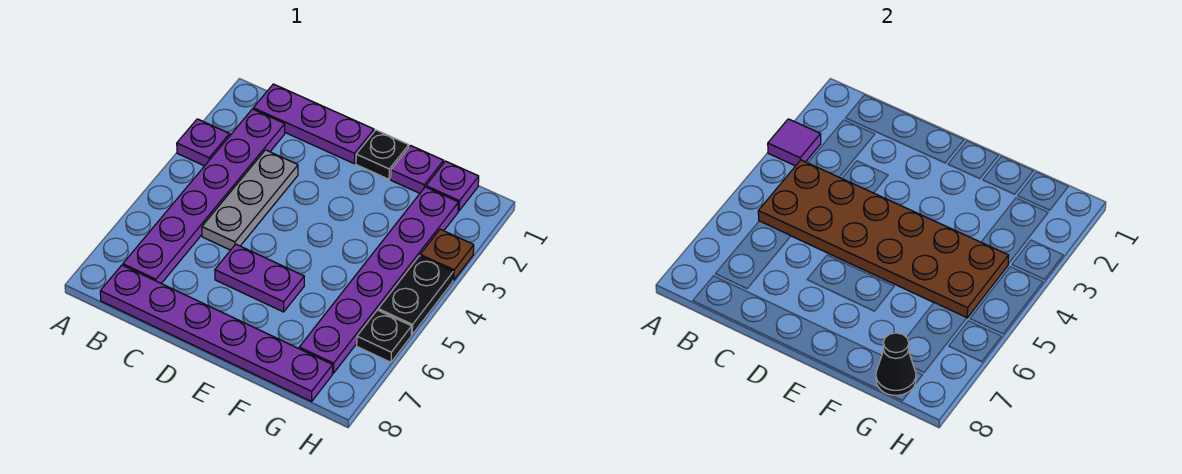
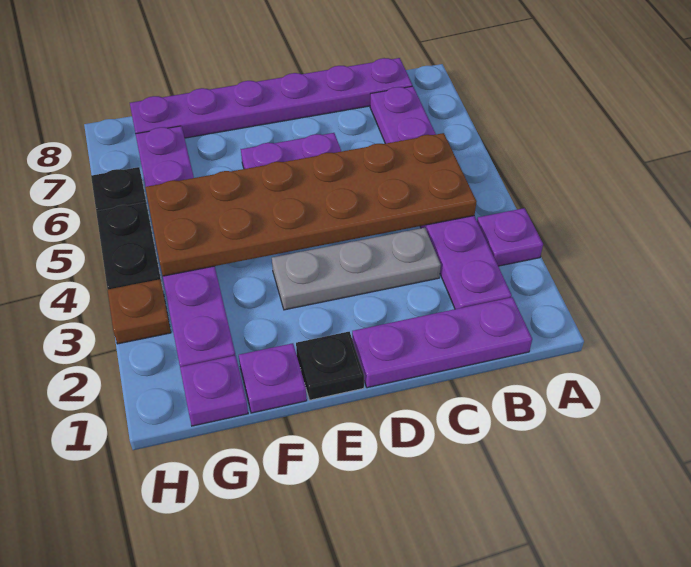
purple 1x1 tile [768,119,821,166] -> none
grey 1x3 plate [202,150,298,250] -> grey 1x3 plate turned to [272,228,441,310]
black 1x1 cone [876,333,916,395] -> none

